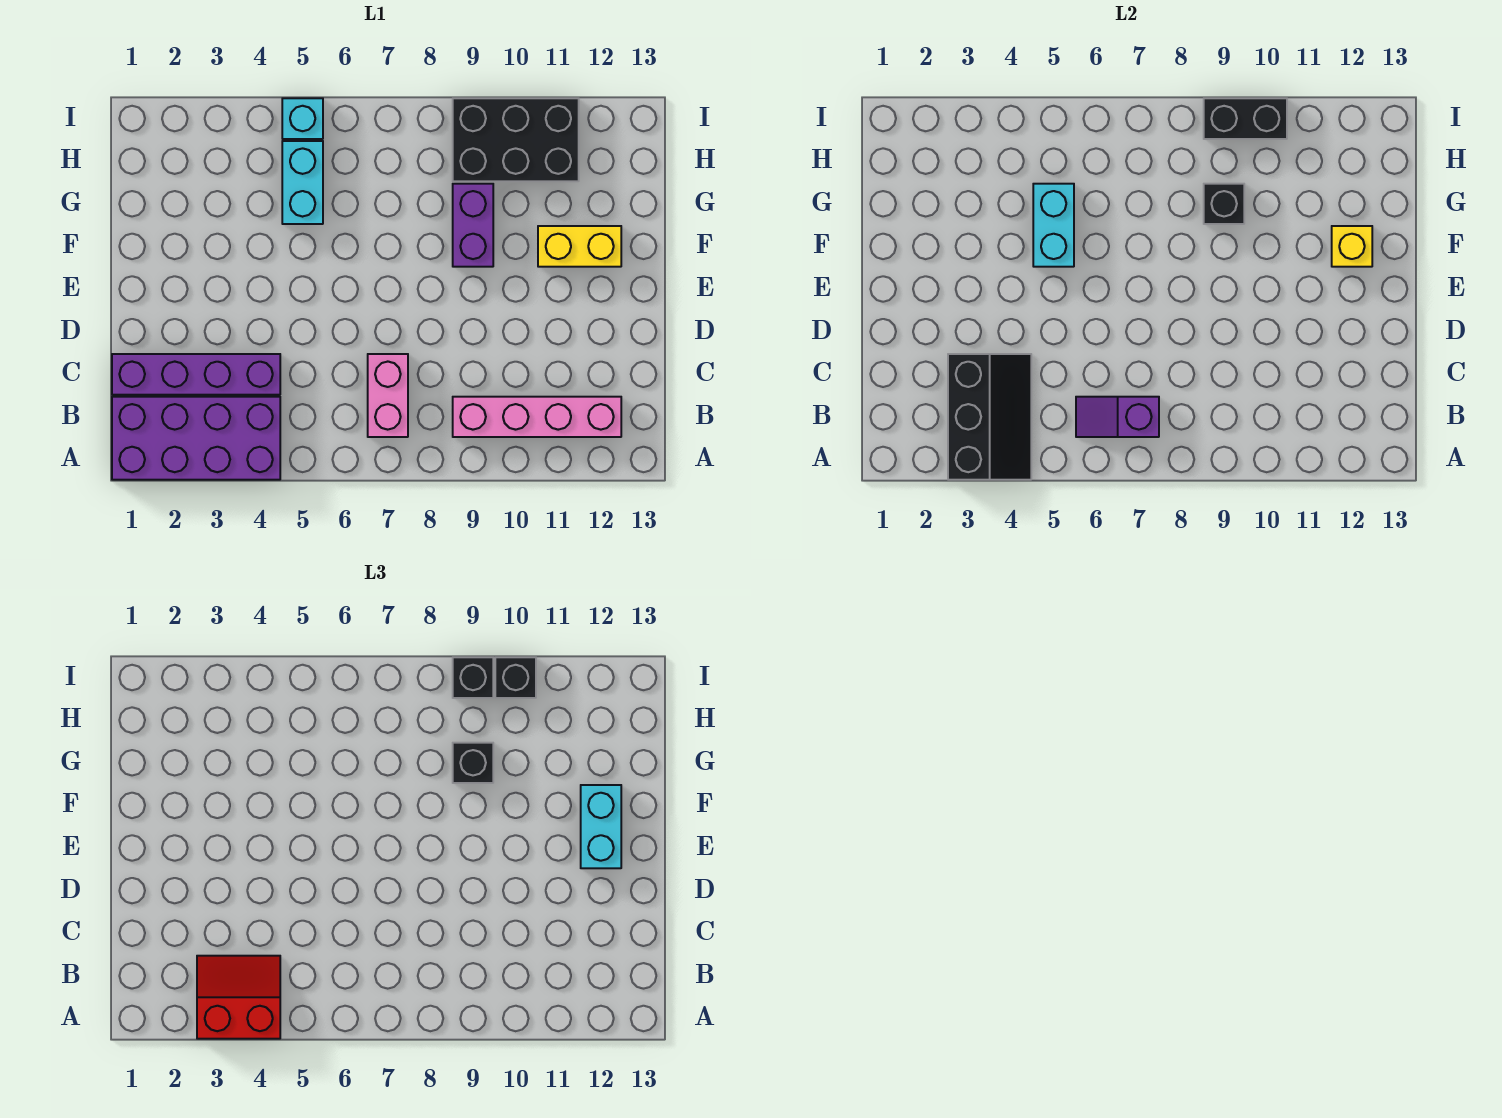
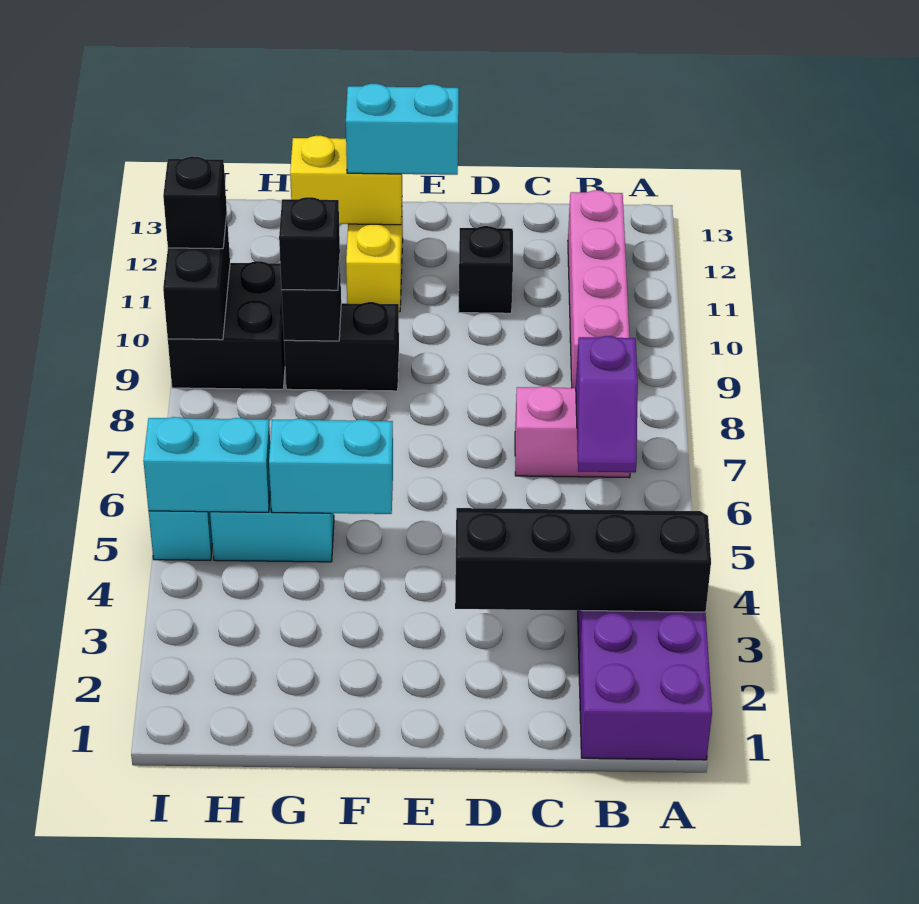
black 2x3 slope [948,354,1031,480] -> black 2x4 slope [455,508,711,612]
red 2x2 slope [197,956,280,1039] -> none
purple 1x4 brick [112,354,280,395] -> none
purple 1x2 brick [453,184,493,267] -> black 1x2 brick [284,302,399,391]
yellow 1x1 brick [1332,226,1372,267] -> yellow 1x2 brick [290,136,402,225]
none -> cyan 1x2 brick [143,417,270,512]
black 2x3 brick [453,98,579,181] -> black 2x2 brick [168,261,285,389]
black 1x1 brick [453,657,493,698] -> black 1x1 brick moved to [459,226,513,313]

